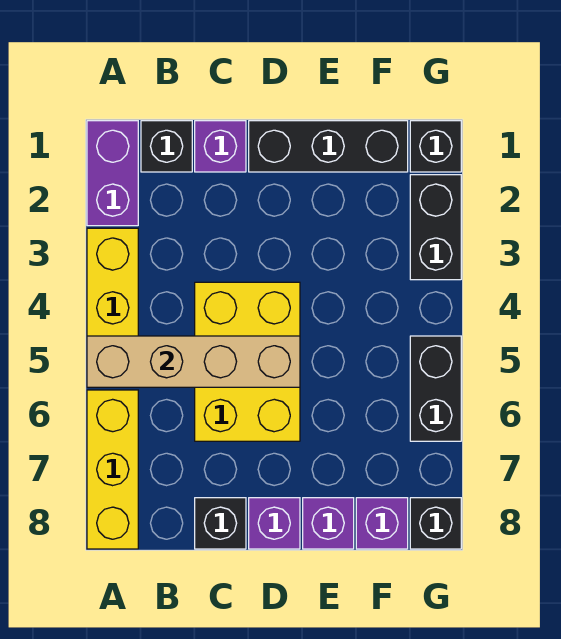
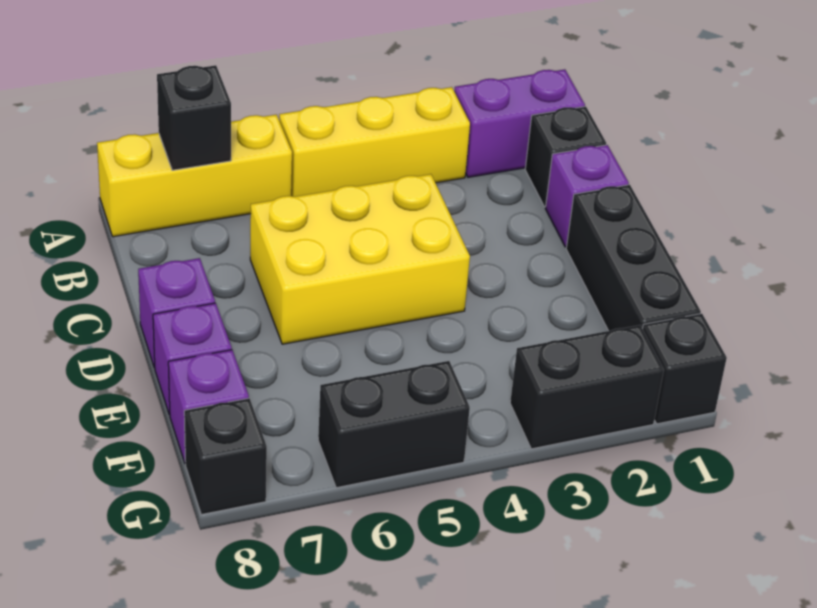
tan 1x4 brick [87,336,300,387] -> none
black 1x1 brick [195,498,246,549] -> black 1x1 brick moved to [157,65,231,170]

